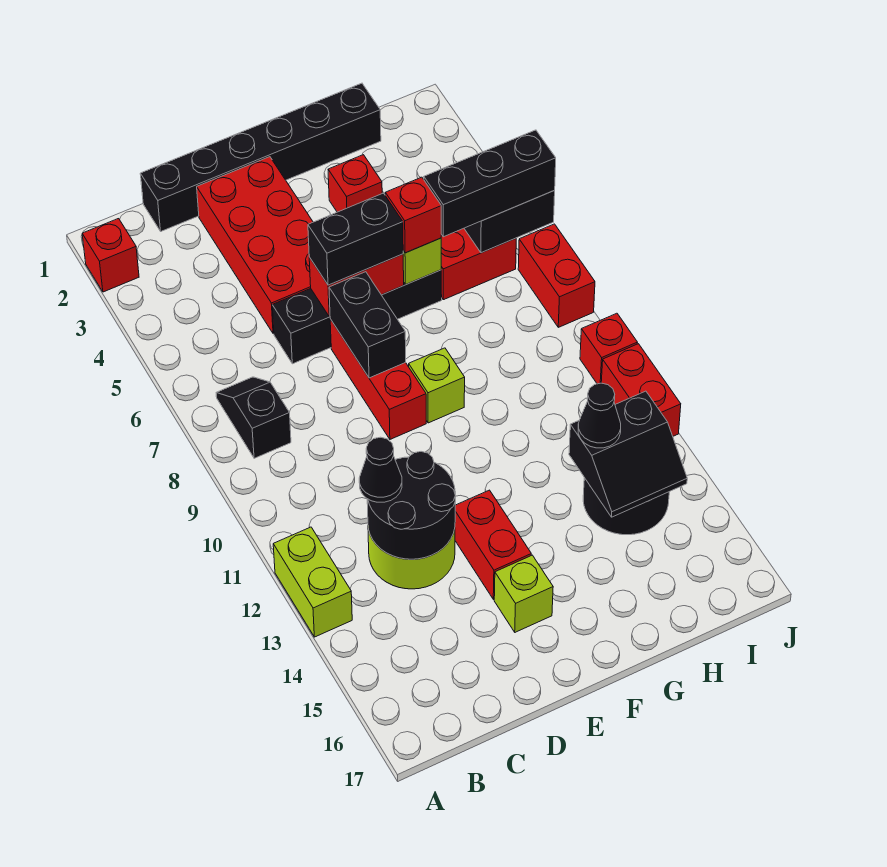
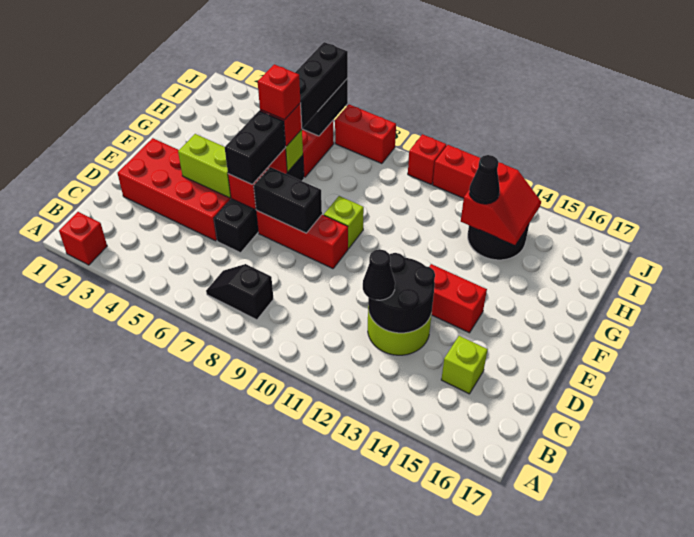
lime 1x2 brick [273,527,352,637] -> lime 1x2 brick moved to [178,134,231,198]
black 1x6 brick [140,83,381,231] -> none
lime 1x1 brick [494,555,553,632] -> lime 1x1 brick moved to [441,336,488,394]
red 1x1 brick [328,155,382,212] -> red 1x1 brick moved to [258,64,301,120]
black 2x2 slope [569,391,687,517] -> red 2x2 slope [461,163,541,245]

